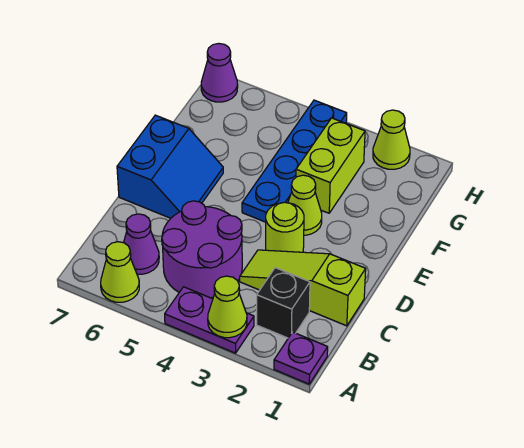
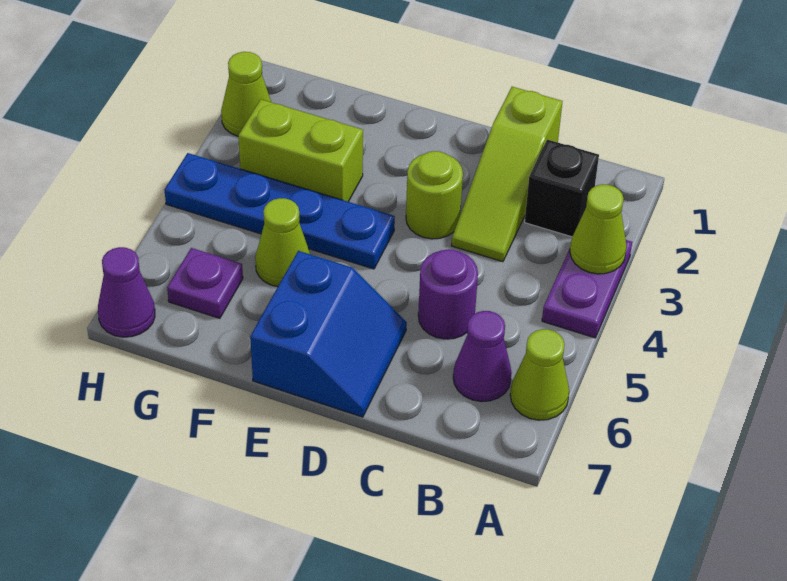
purple 1x1 plate [274,332,328,384] -> purple 1x1 plate moved to [167,248,243,318]
purple 2x2 round brick [162,201,242,298] -> purple 1x1 round brick [418,250,478,339]
blue 2x2 slope [117,115,223,218] -> blue 2x2 slope turned to [250,251,407,417]
lime 1x1 cone [288,175,322,235] -> lime 1x1 cone moved to [255,198,310,286]

